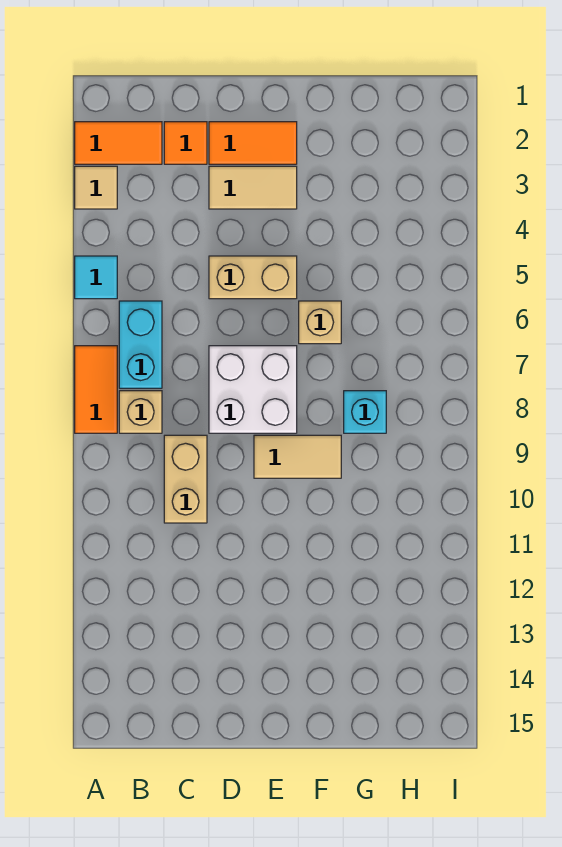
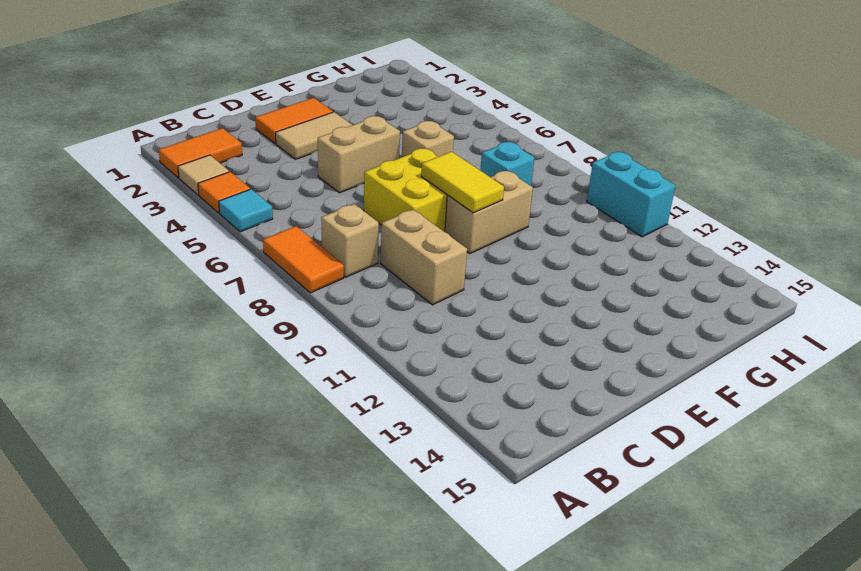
cyan 1x2 brick [119,301,162,388] -> cyan 1x2 brick moved to [587,152,676,237]
orange 1x1 tile [164,122,207,164] -> orange 1x1 tile moved to [198,172,250,213]
white 2x2 brick [209,346,297,433] -> yellow 2x2 brick [364,148,448,232]
none -> yellow 1x2 tile [421,152,504,213]
tan 1x2 tile [254,435,341,478] -> tan 1x2 brick [445,170,533,254]

